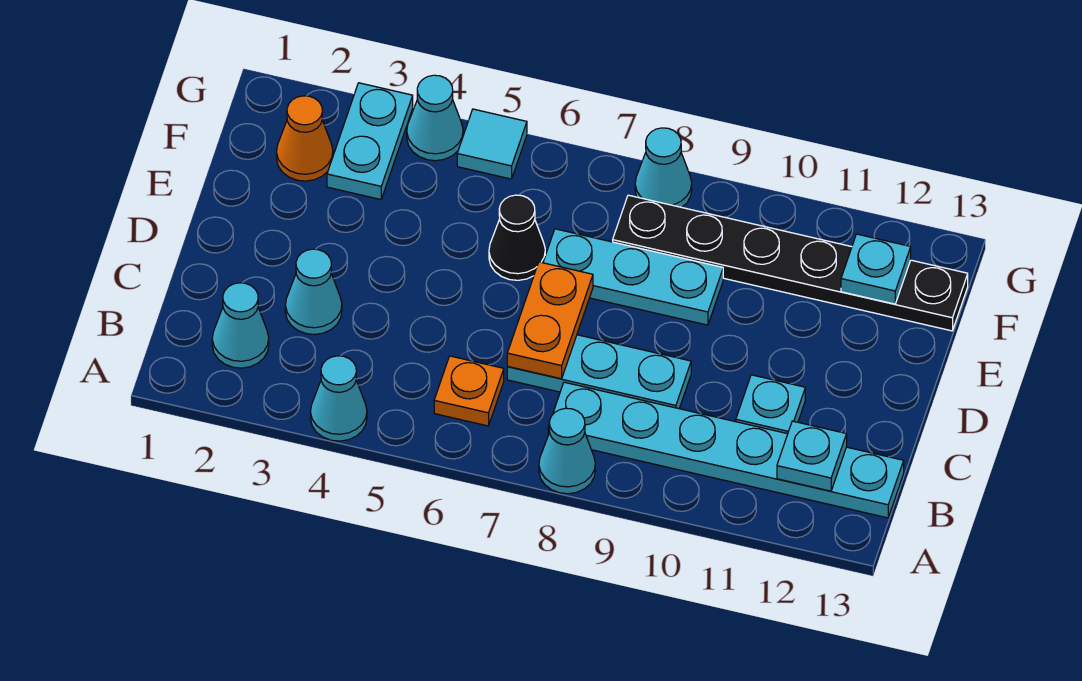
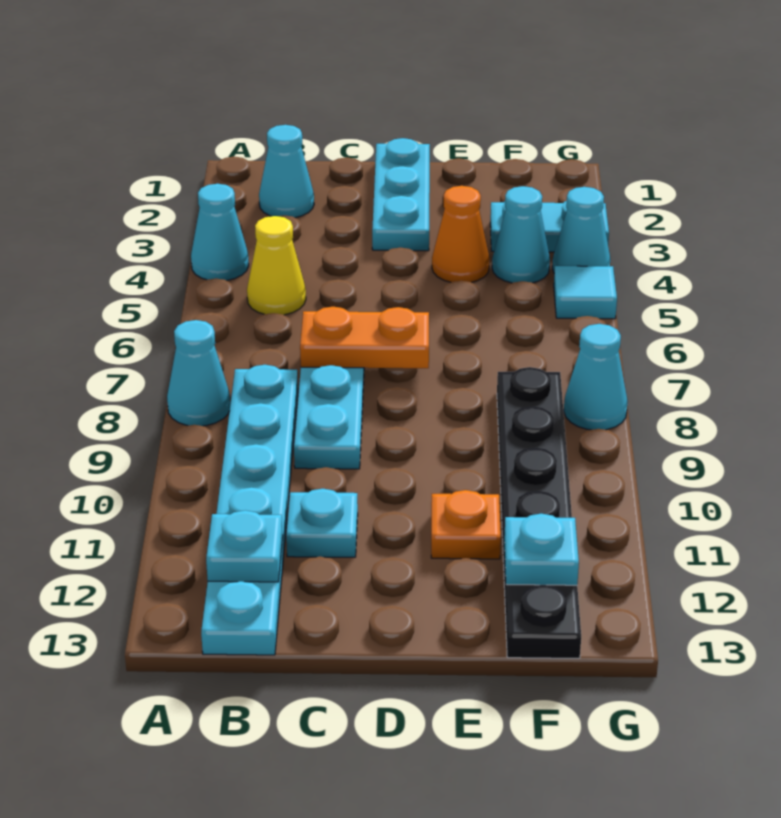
none -> yellow 1x1 cone [247,216,306,315]
orange 1x1 plate [434,356,504,426] -> orange 1x1 plate moved to [431,490,501,559]
cyan 1x1 cone [285,249,342,335] -> cyan 1x1 cone moved to [492,186,550,283]
black 1x1 cone [489,195,545,280] -> none
cyan 1x3 plate [543,229,723,325] -> cyan 1x3 plate moved to [372,138,430,251]
orange 1x1 cone [277,96,333,181] -> orange 1x1 cone moved to [432,186,489,282]

